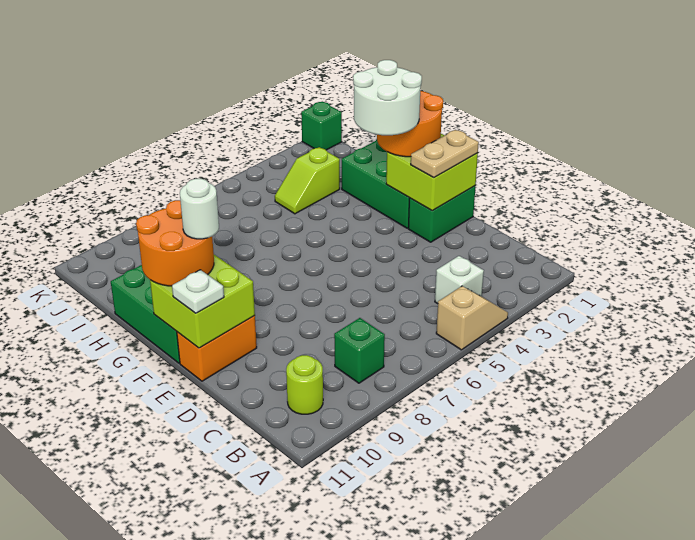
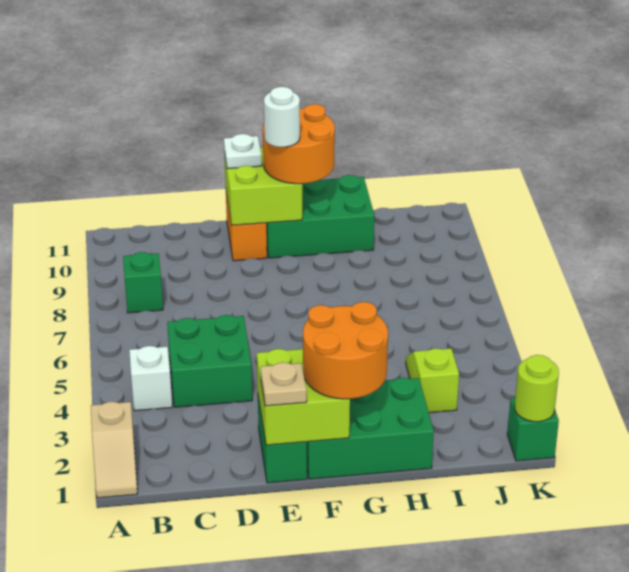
tan 1x2 slope [436,286,508,350] -> tan 1x2 slope moved to [91,402,137,498]
lime 1x1 round brick [286,355,323,414] -> lime 1x1 round brick moved to [515,355,559,422]
none -> green 2x2 brick [167,315,252,407]
tan 1x2 plate [411,130,479,178] -> tan 1x1 plate [261,362,307,406]
white 2x2 round brick [353,60,422,135] -> none

